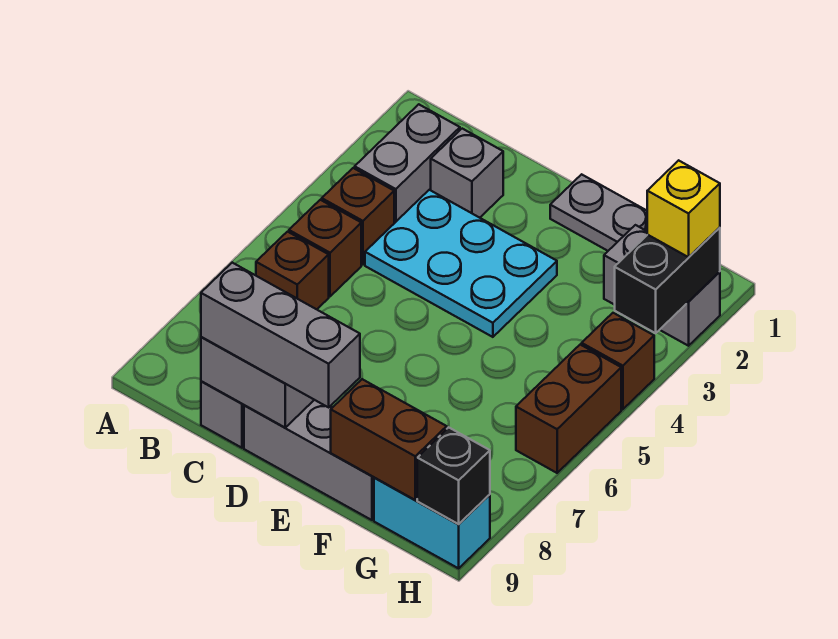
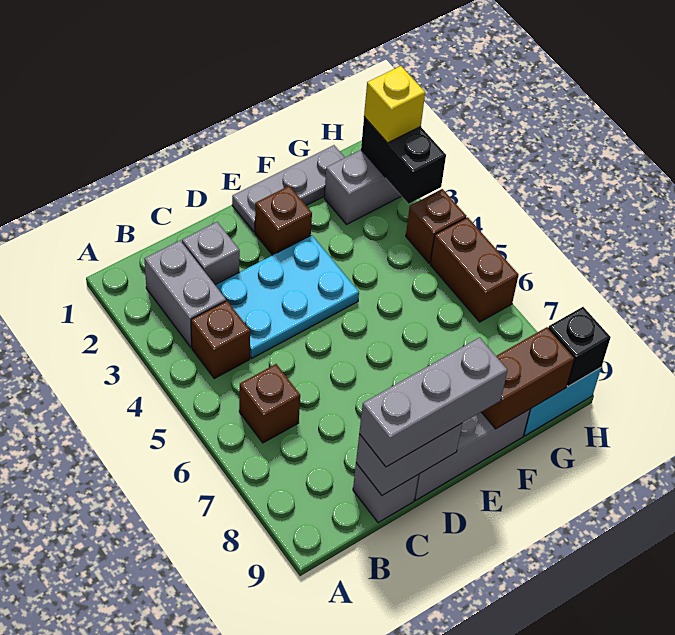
brown 1x1 brick [289,200,361,296] -> brown 1x1 brick moved to [255,186,312,255]

